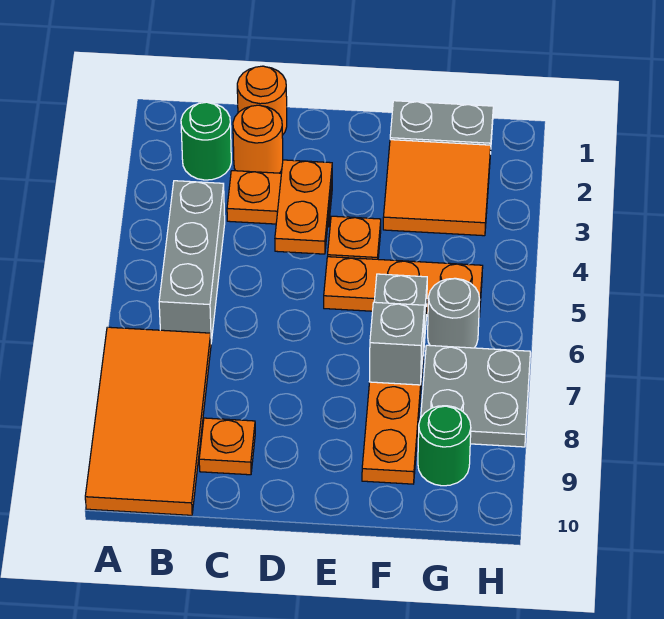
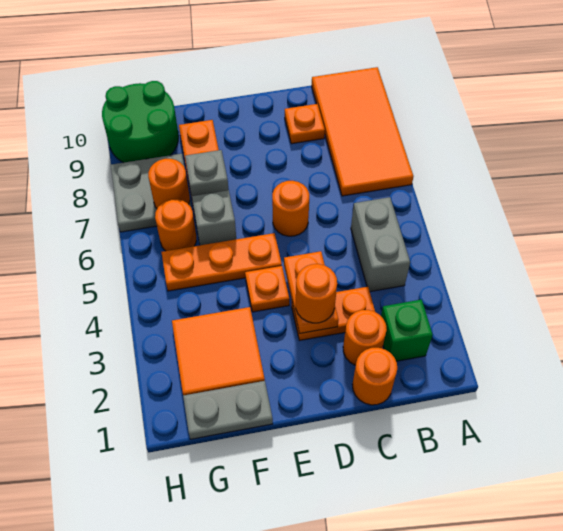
green 1x1 round brick [181,102,231,180] -> green 1x1 brick [381,300,433,361]
grey 1x3 brick [159,181,225,342] -> grey 1x2 brick [351,197,410,292]
none -> orange 1x1 round brick [296,264,337,323]
none -> orange 1x1 round brick [272,181,309,236]
grey 1x1 round brick [428,278,480,348] -> orange 1x1 round brick [155,199,196,251]
none -> orange 1x1 round brick [148,159,190,208]
green 1x1 round brick [418,406,471,486] -> green 2x2 round brick [102,81,179,163]

